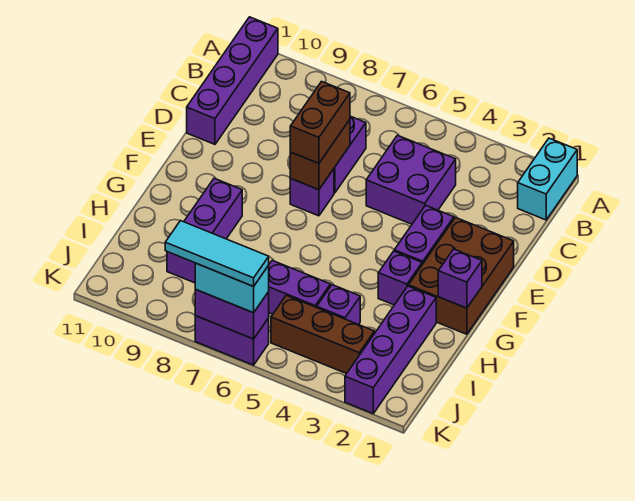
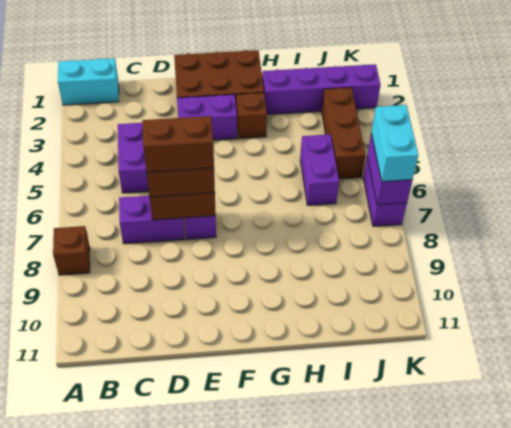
none -> brown 1x1 brick [53,226,90,275]
purple 1x4 brick [187,17,278,144] -> none
none -> brown 1x2 brick [142,116,214,172]
purple 1x1 brick [438,249,482,308] -> none
purple 1x1 brick [378,251,422,305] -> brown 1x1 brick [236,93,267,138]
purple 1x3 brick [167,178,242,283] -> none
purple 1x1 brick [317,285,360,325] -> none
cyan 1x3 tile [165,221,269,286] -> none

